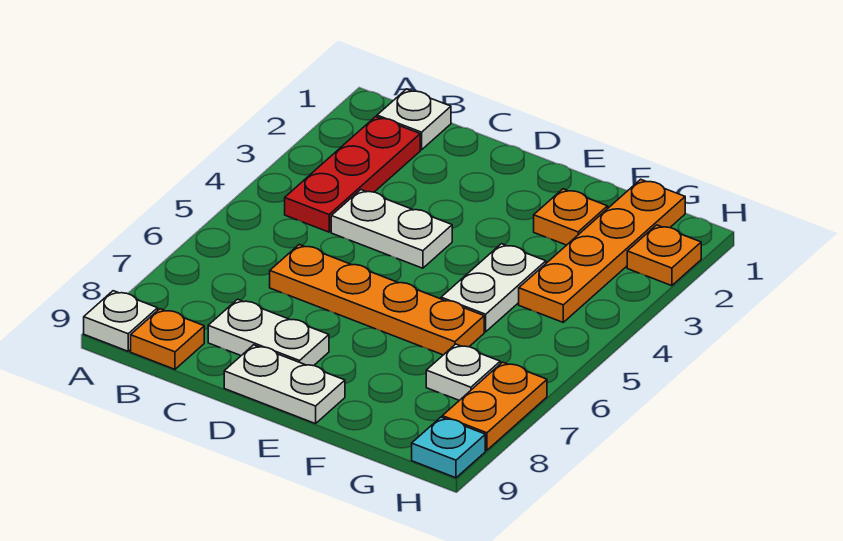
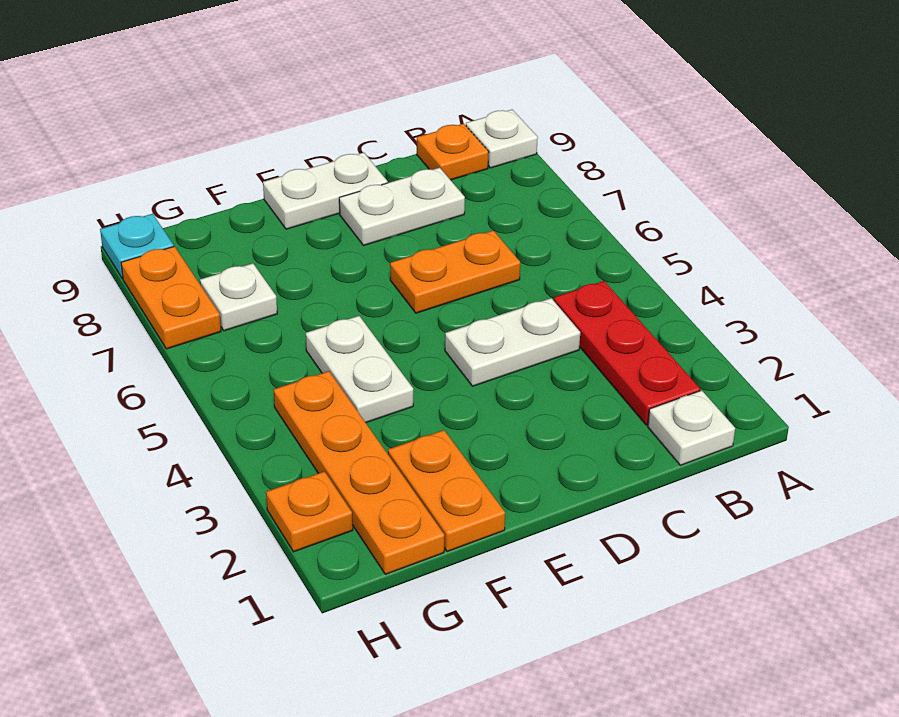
orange 1x4 plate [270,244,484,355] -> orange 1x2 plate [390,230,520,313]
orange 1x1 plate [534,189,608,245] -> orange 1x2 plate [388,430,505,552]

